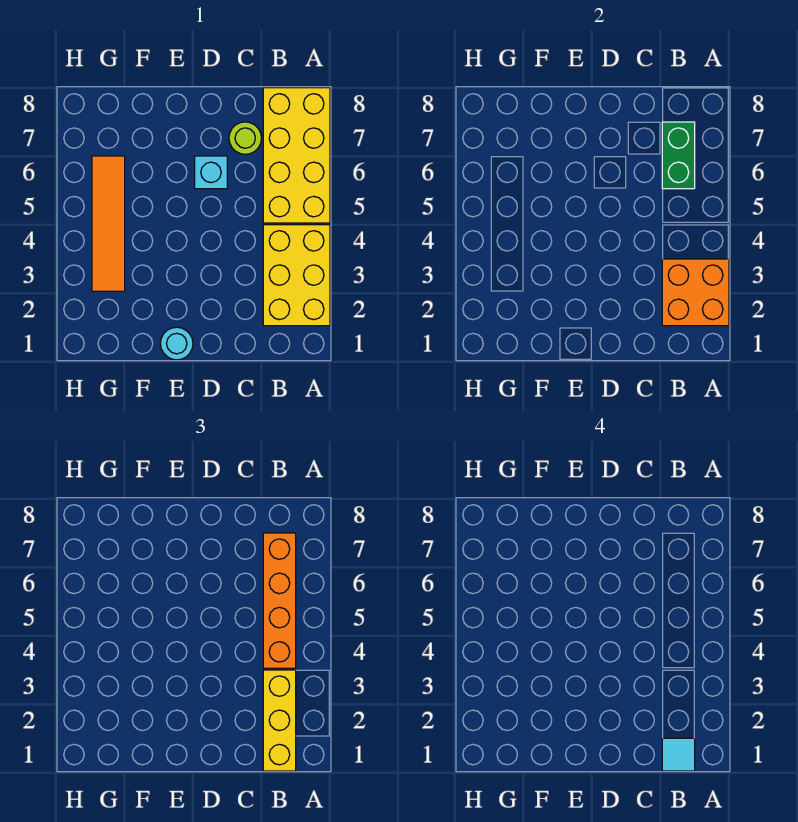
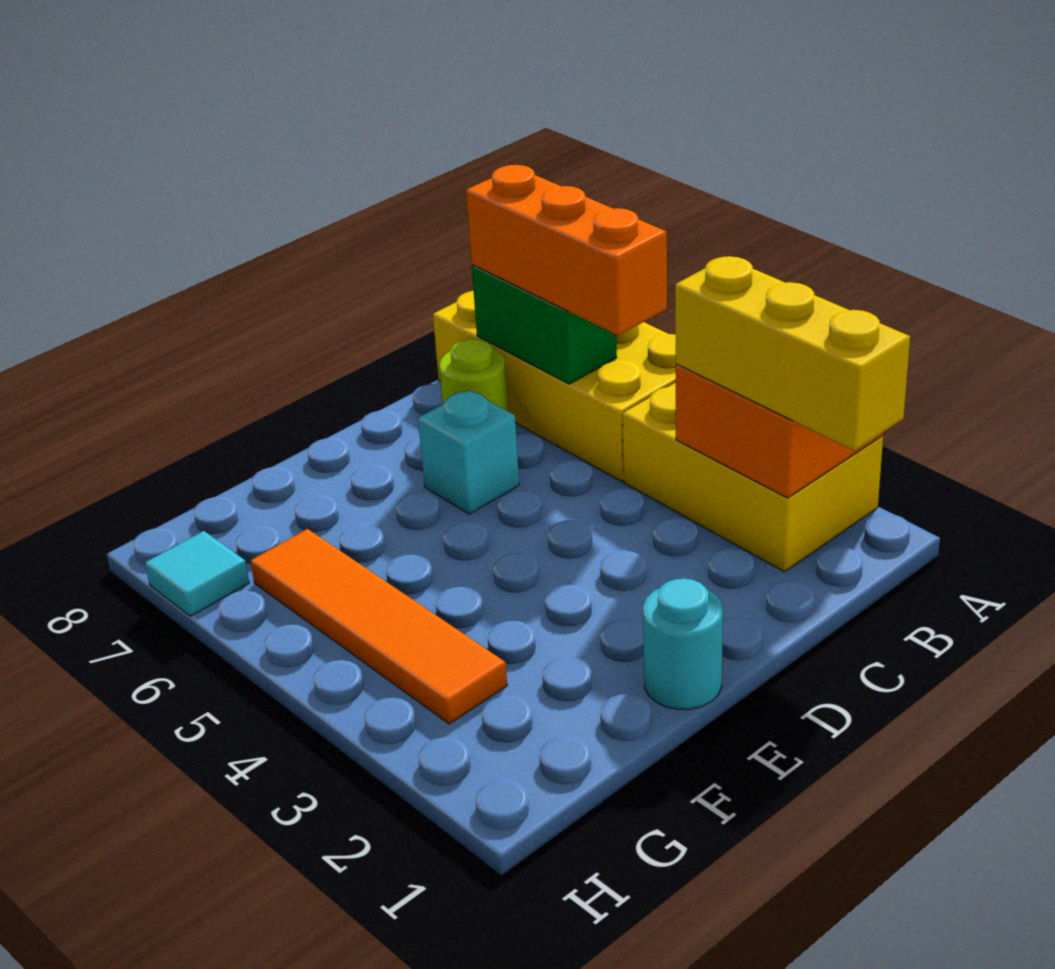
cyan 1x1 tile [662,738,695,771] -> cyan 1x1 tile moved to [145,531,249,616]
orange 1x4 brick [263,533,296,668] -> orange 1x3 brick [466,165,667,336]

